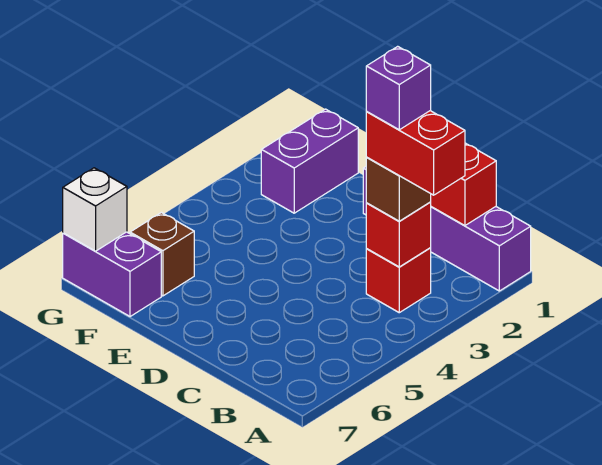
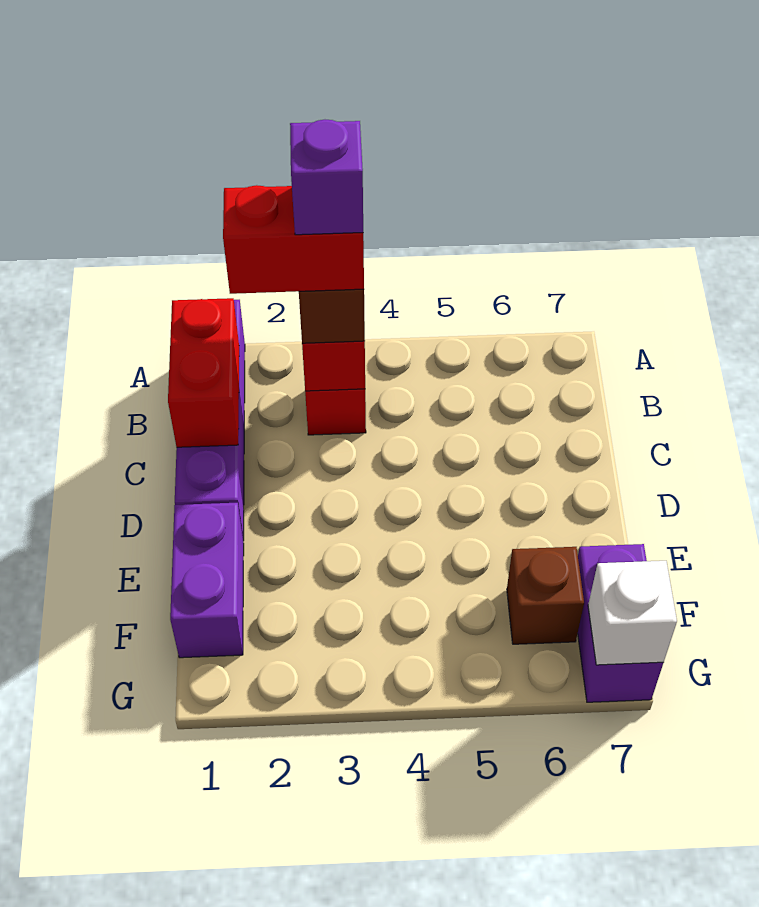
red 1x2 brick [366,111,465,195] -> red 1x2 brick turned to [223,185,364,294]
purple 1x2 brick [261,109,358,213] -> purple 1x2 brick turned to [170,503,244,658]

